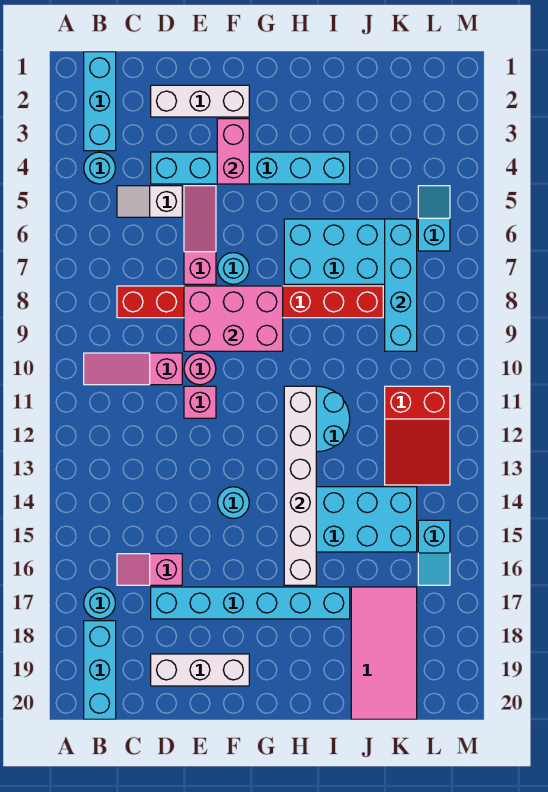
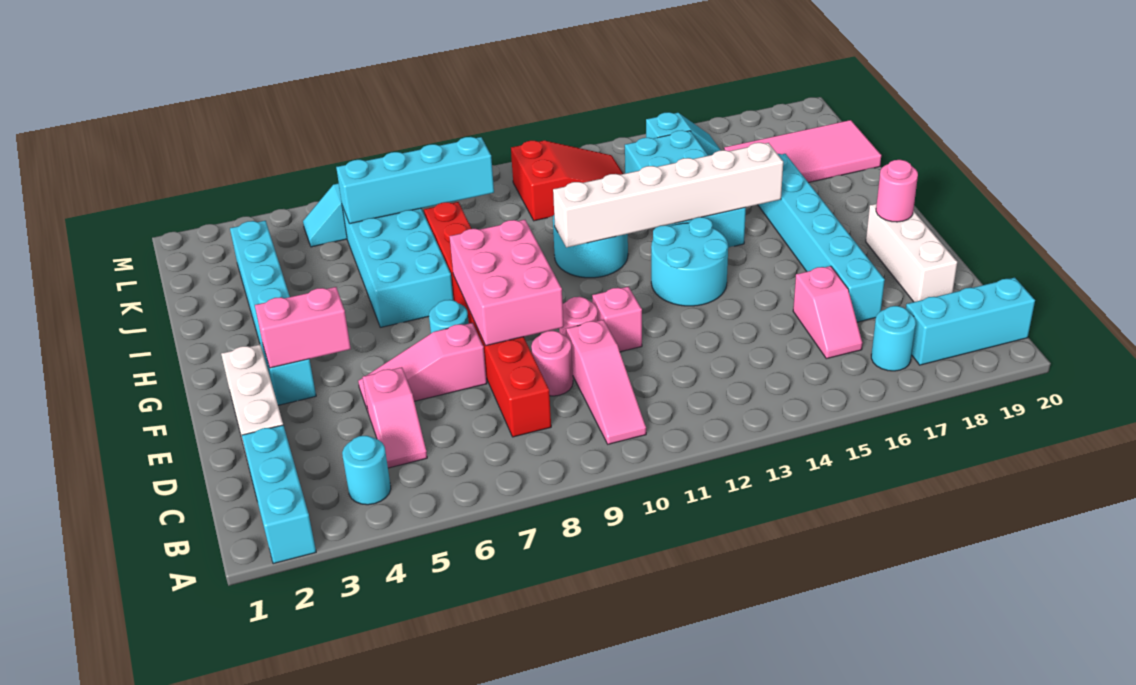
cyan 1x3 brick [84,52,116,151] -> cyan 1x3 brick turned to [242,425,316,564]
white 1x2 slope [117,186,182,217] -> pink 1x2 slope [363,367,427,468]
cyan 1x6 brick [151,152,350,184] -> cyan 1x6 brick moved to [230,221,316,405]
none -> pink 1x1 round brick [531,331,573,396]
cyan 1x1 round brick [218,487,249,519] -> cyan 2x2 round brick [651,217,728,306]
none -> pink 1x1 round brick [876,160,918,222]

